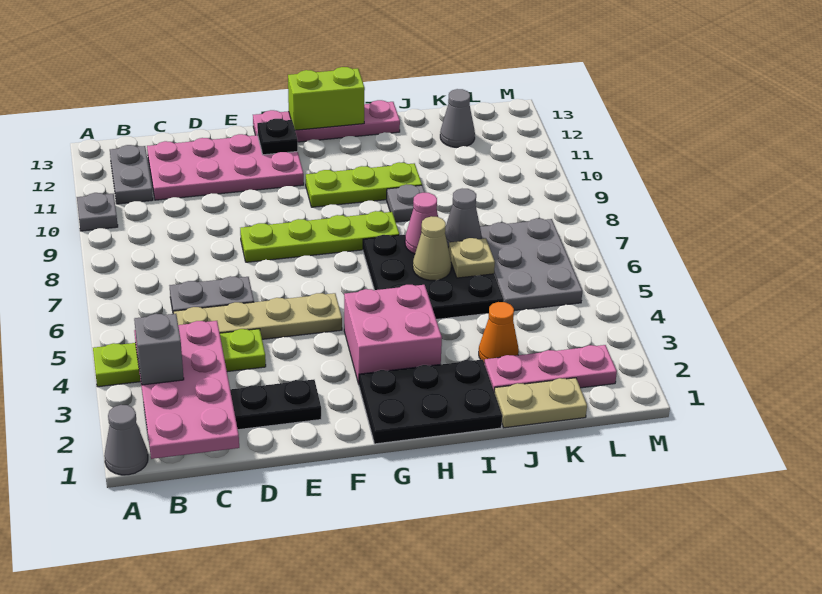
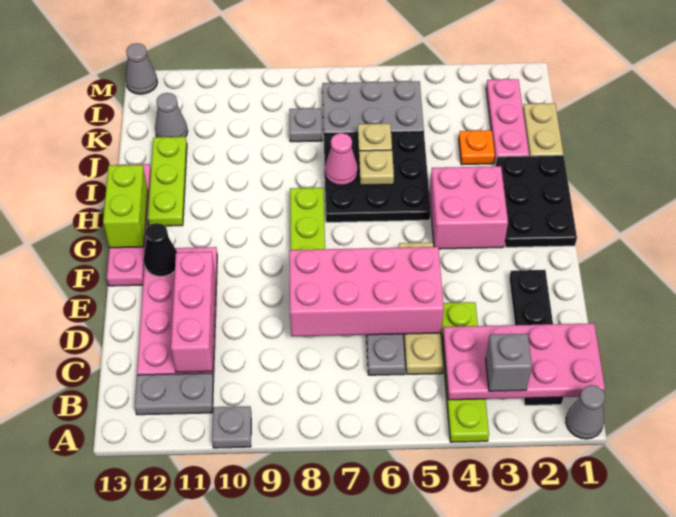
none -> pink 1x3 brick [171,252,215,372]
none -> pink 2x4 brick [289,247,444,336]
black 1x1 plate [257,119,298,155] -> black 1x1 cone [144,223,177,277]
lime 1x3 plate [306,162,422,207] -> lime 1x3 plate moved to [148,137,187,226]
tan 1x1 cone [413,216,451,280] -> tan 1x1 plate [359,150,394,185]
grey 1x1 plate [387,184,425,222] -> grey 1x1 plate moved to [289,108,322,142]
orange 1x1 cone [479,302,519,363] -> orange 1x1 plate [459,130,495,165]
grey 1x1 cone [445,189,481,247] -> grey 1x1 cone moved to [126,43,157,94]

